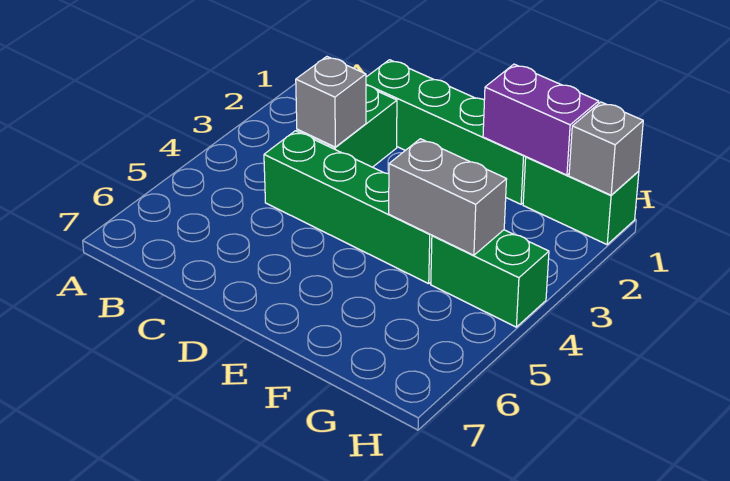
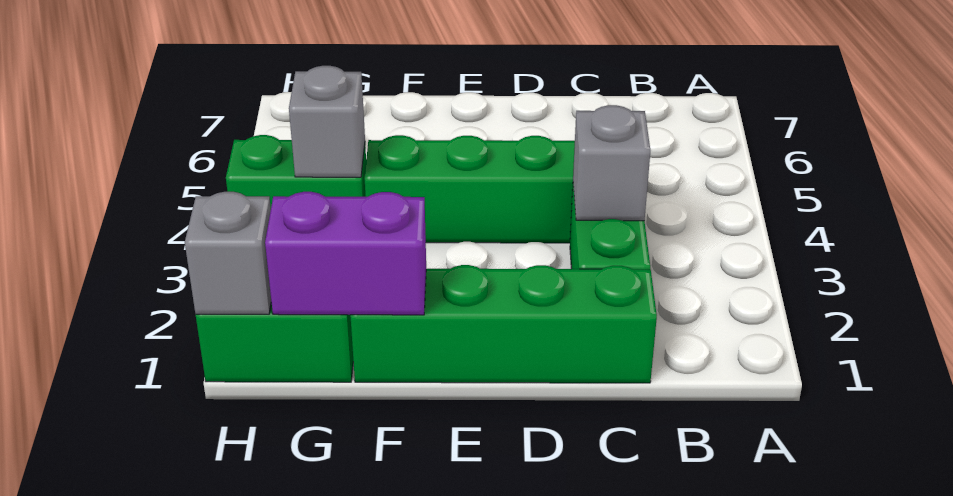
grey 1x2 brick [389,139,507,255] -> grey 1x1 brick [289,66,365,177]

